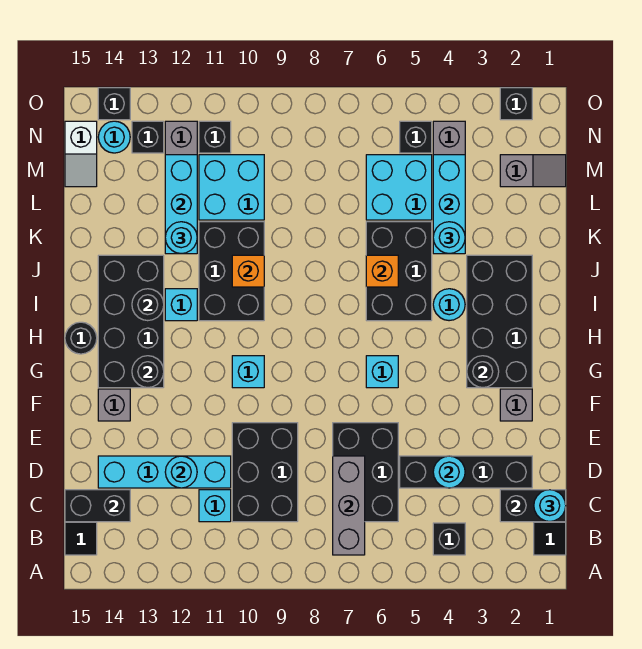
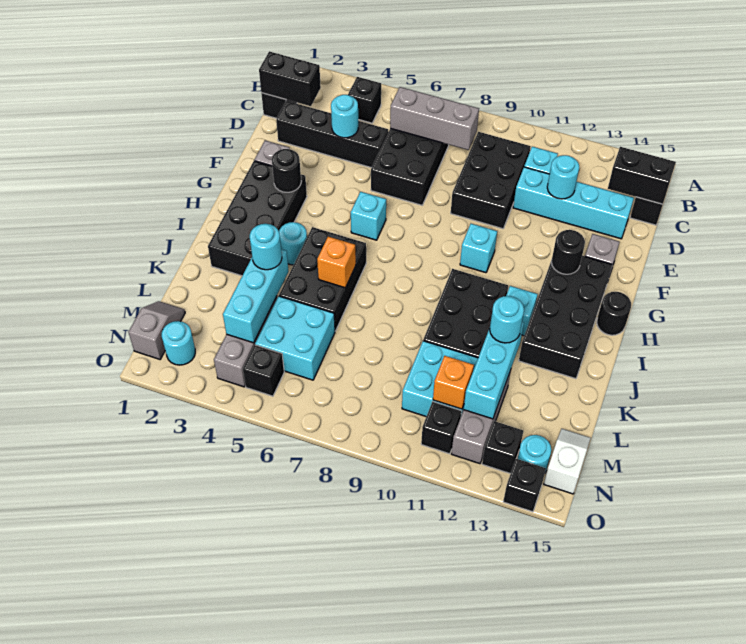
grey 1x3 brick [333,456,365,555] -> grey 1x3 brick turned to [390,87,479,150]
cyan 1x1 round brick [534,490,566,522] -> cyan 1x1 round brick moved to [162,321,195,365]
black 1x1 round brick [132,289,164,321] -> none
orange 1x1 brick [232,255,264,287] -> orange 1x1 brick moved to [433,356,474,409]
grey 1x2 slope [500,155,566,187] -> grey 1x2 slope turned to [129,301,185,359]
black 1x1 brick [500,88,532,120] -> none

